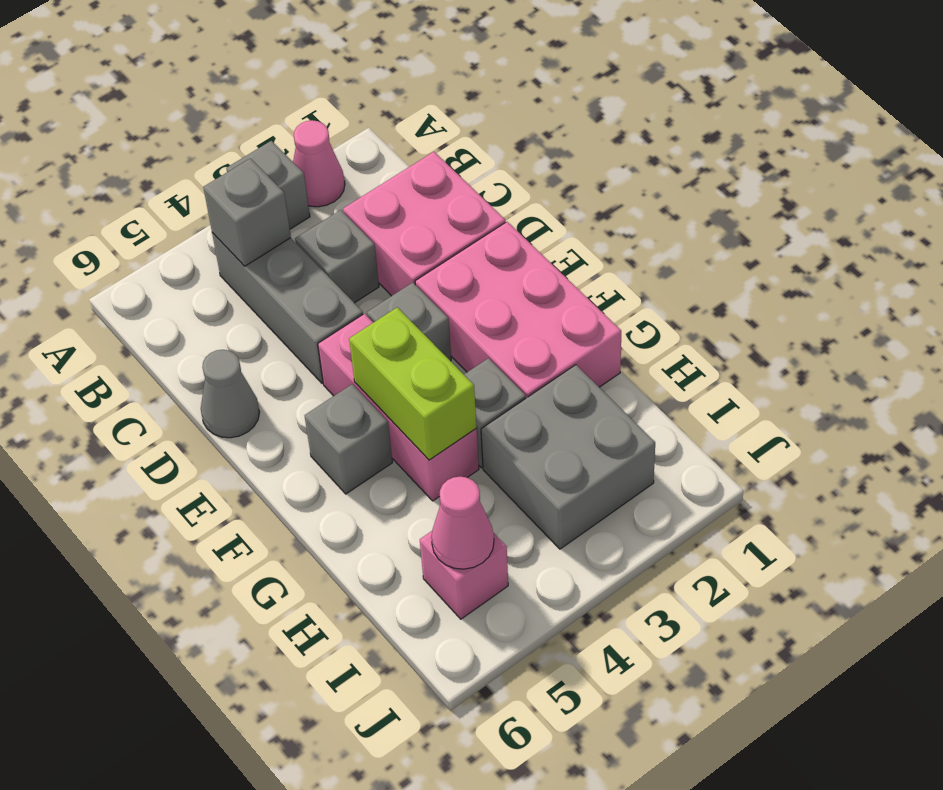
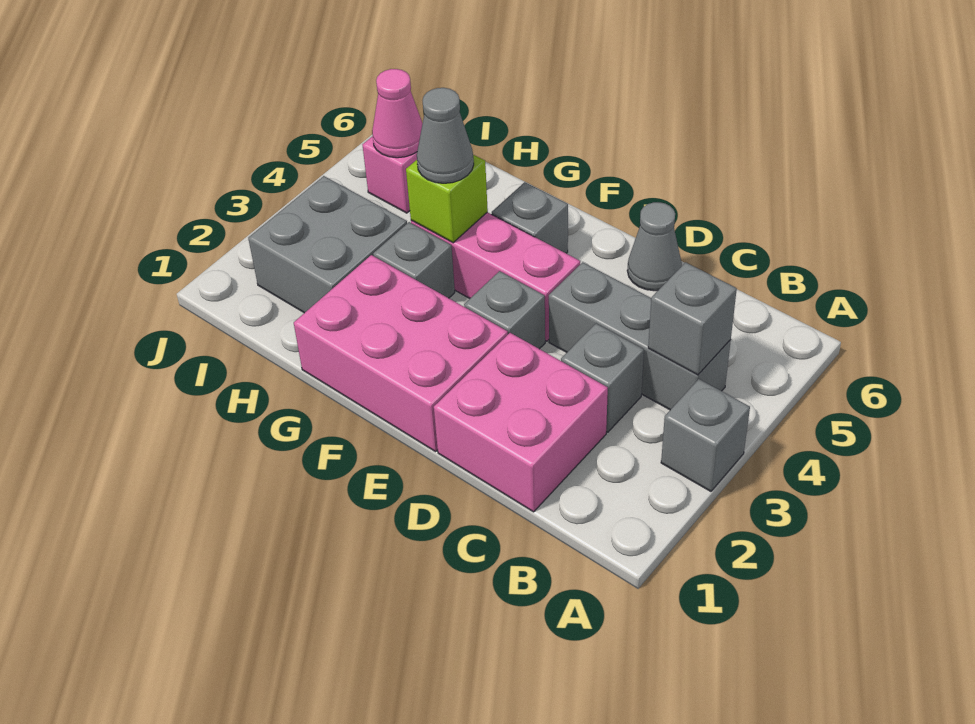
pink 1x1 cone [293,120,345,207] -> none
lime 1x2 brick [349,307,477,460] -> lime 1x1 brick [406,155,488,243]
none -> grey 1x1 cone [417,88,474,183]

